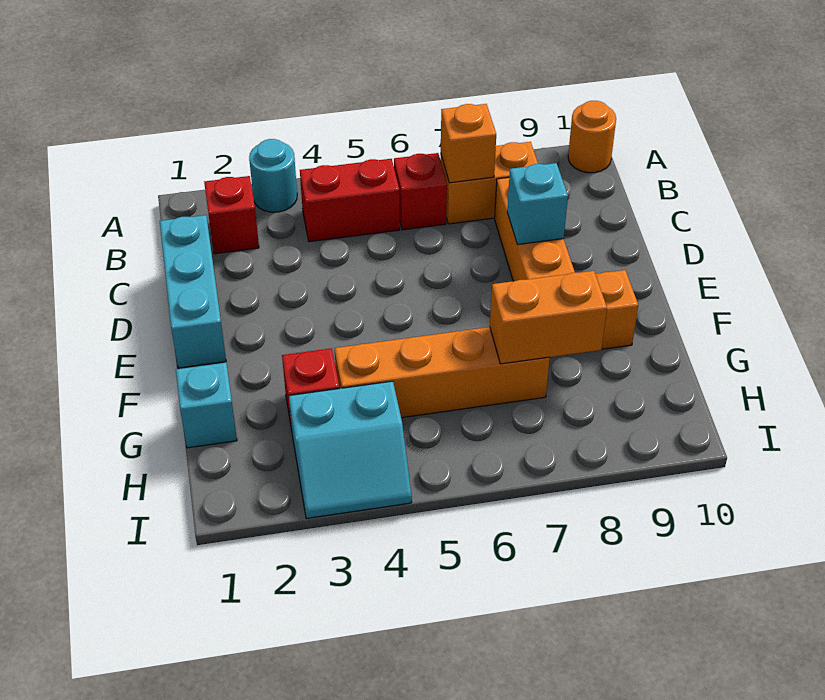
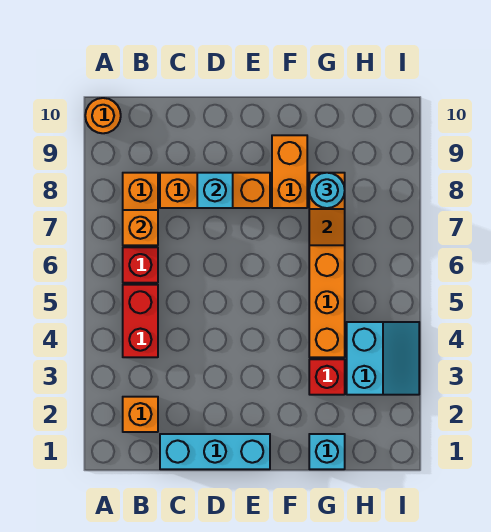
cyan 1x1 round brick [249,139,297,212] -> cyan 1x1 round brick moved to [309,173,345,208]
red 1x1 brick [204,176,259,254] -> orange 1x1 brick [123,397,158,432]
orange 1x2 brick [490,271,607,364] -> orange 1x2 slope [309,173,345,245]

